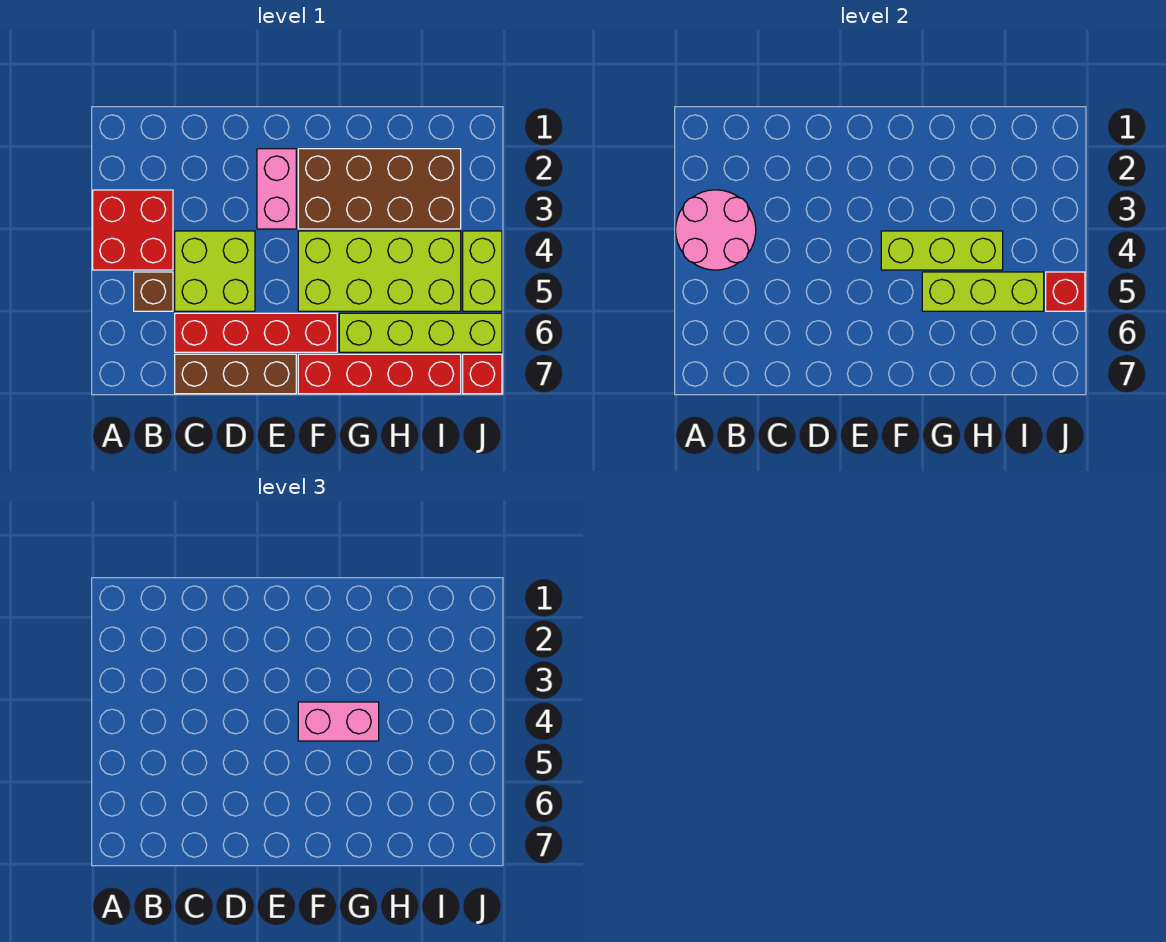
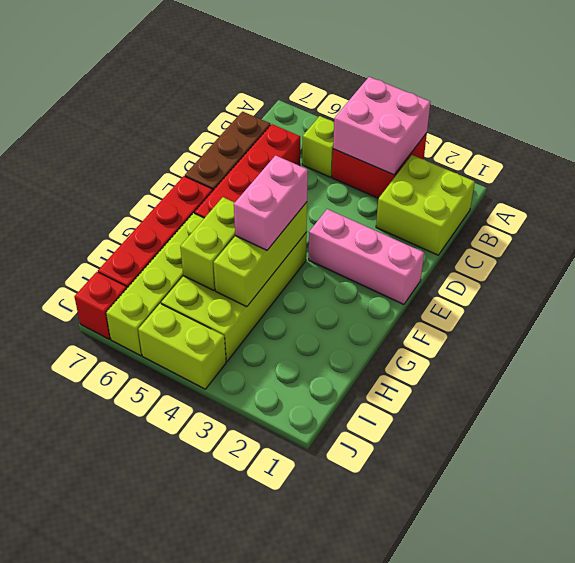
pink 2x2 round brick [676,190,756,270] -> pink 2x2 brick [333,77,430,175]
brown 1x1 brick [134,272,173,311] -> lime 1x1 brick [302,116,334,177]
lime 2x2 brick [175,231,255,311] -> lime 2x2 brick moved to [376,155,475,255]
pink 1x2 brick [257,149,296,229] -> pink 1x3 brick [309,209,424,304]
brown 2x4 brick [298,149,461,229] -> none
lime 1x3 brick [922,272,1044,311] -> lime 1x2 brick [180,197,235,291]
red 1x1 brick [1046,272,1085,311] -> none

